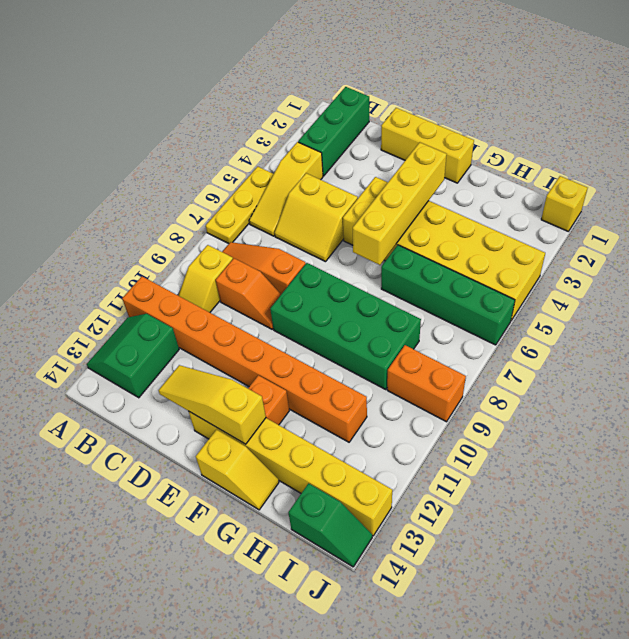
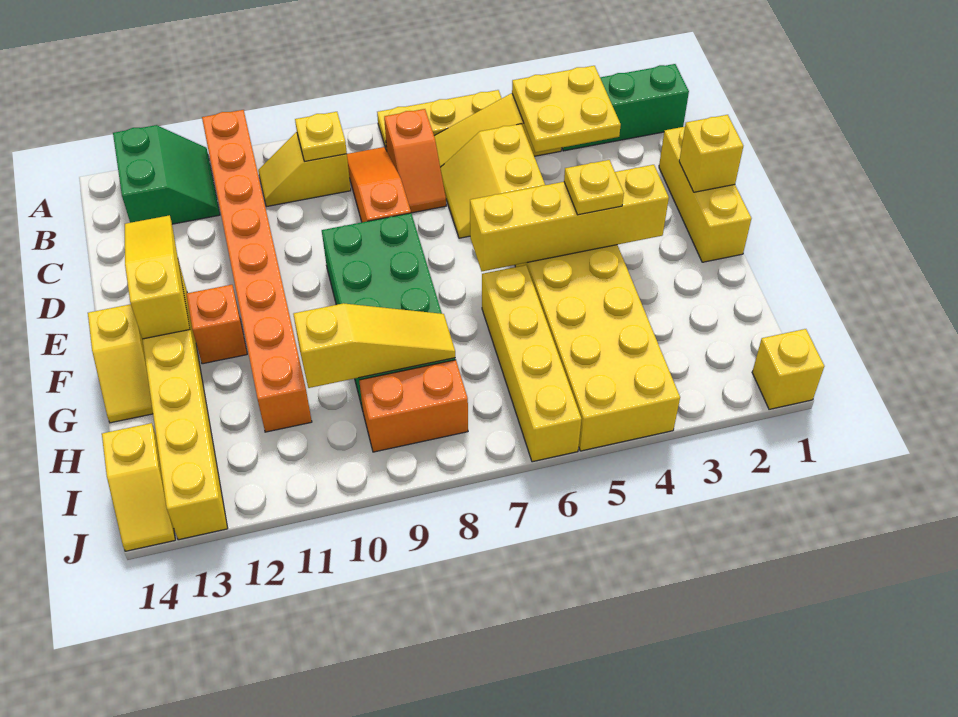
green 2x2 slope [87,314,179,398] -> green 2x2 slope turned to [113,125,220,224]
none -> yellow 2x2 plate [512,66,621,152]
none -> yellow 1x1 plate [295,112,347,161]
orange 1x2 slope [216,258,281,329] -> orange 1x2 slope moved to [384,109,446,213]
none -> yellow 1x1 brick [679,115,743,192]
none -> yellow 1x1 plate [564,160,624,215]
green 1x4 brick [381,245,515,345] -> yellow 1x4 brick [482,265,581,462]
none -> yellow 1x3 slope [293,303,455,388]
orange 1x2 brick [387,345,466,422] -> orange 1x2 brick turned to [359,360,468,452]
green 1x2 slope [288,483,372,567] -> yellow 1x2 slope [102,423,175,551]

